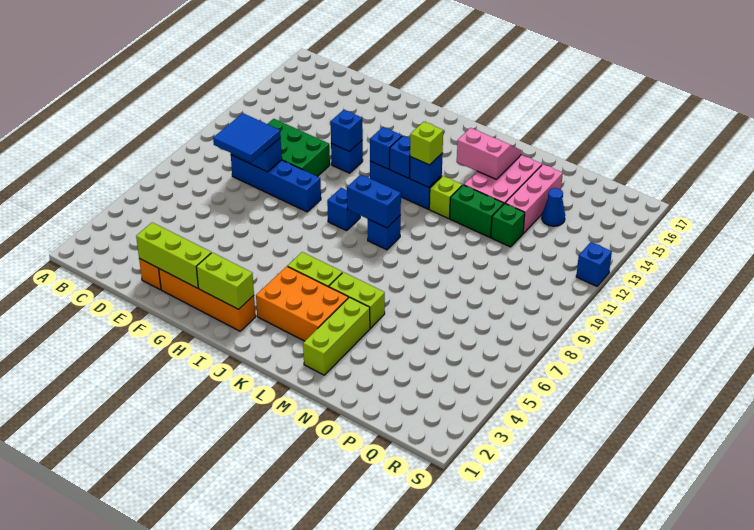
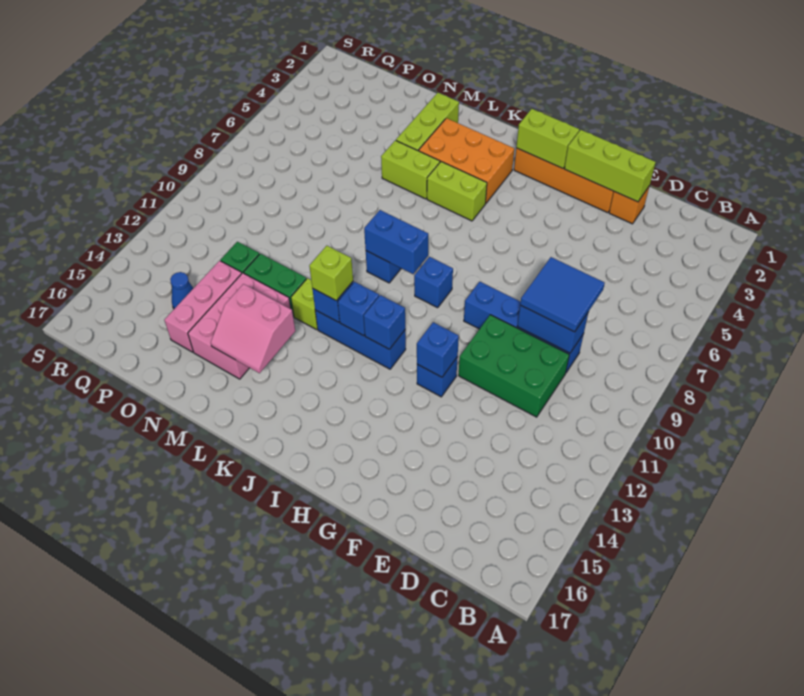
blue 1x1 brick [576,242,612,286] -> none

